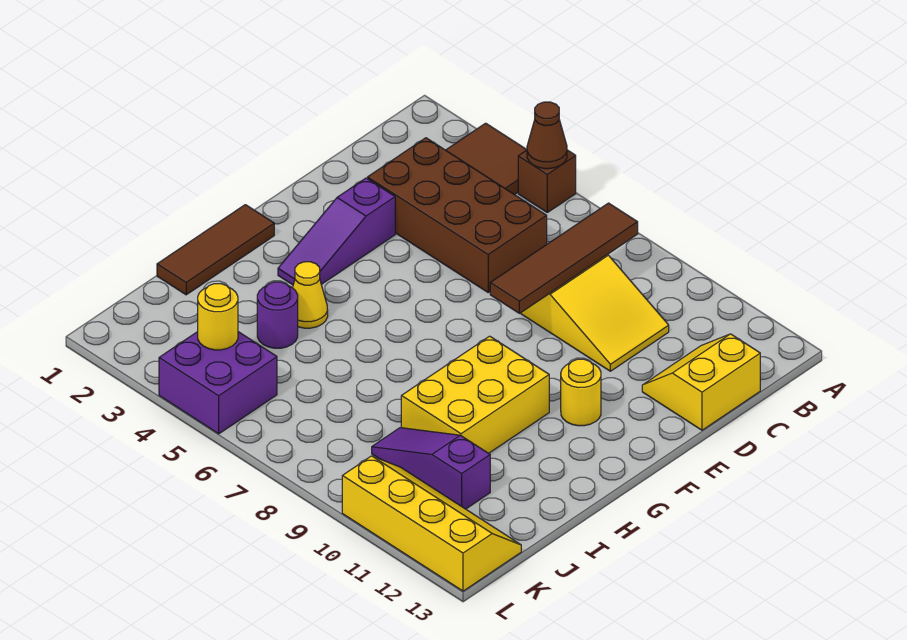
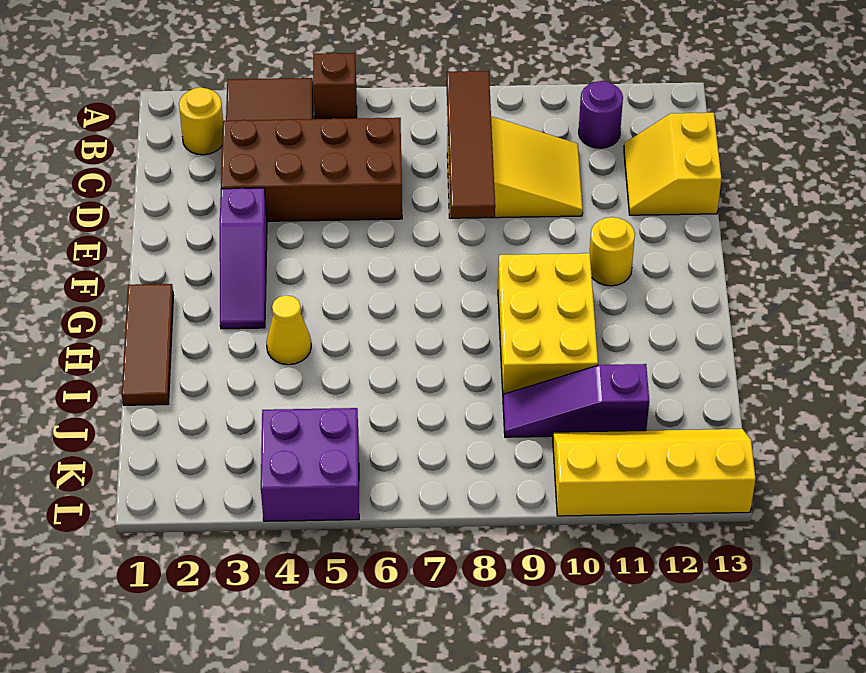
brown 1x1 cone [527,102,567,169] -> none
purple 1x1 round brick [257,282,298,348] -> purple 1x1 round brick moved to [579,81,623,148]
yellow 1x1 round brick [198,284,238,350] -> yellow 1x1 round brick moved to [179,87,223,155]

